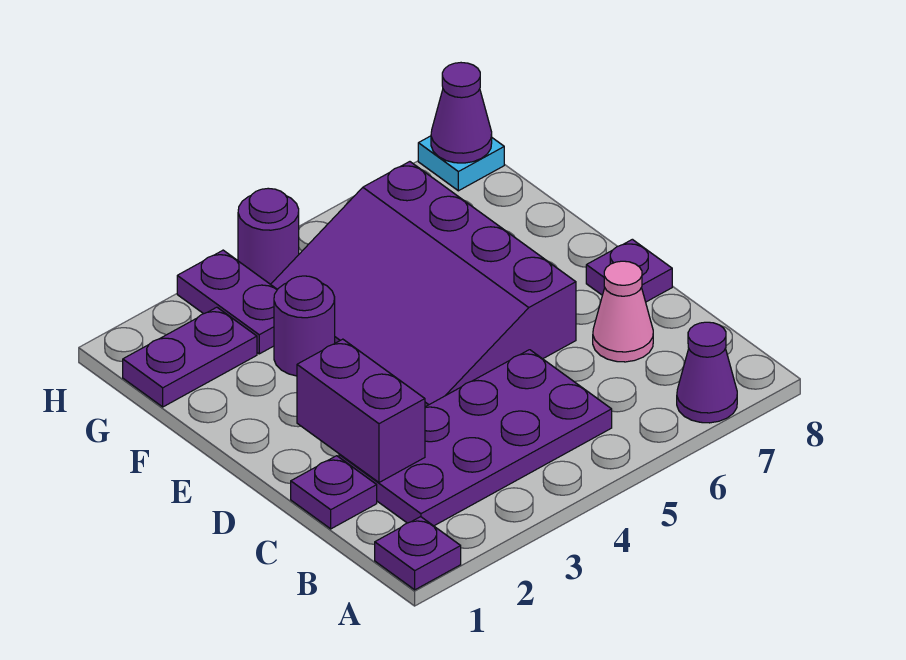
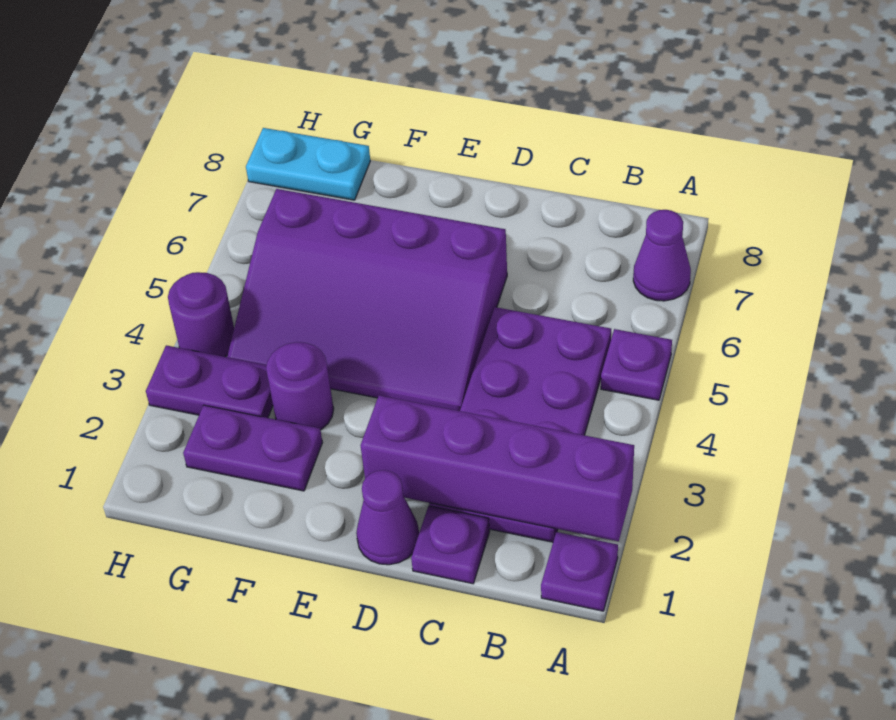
purple 1x2 brick [297,339,425,482] -> purple 1x4 brick [361,395,634,541]
pink 1x1 cone [593,261,653,362] -> none
purple 1x1 plate [586,239,672,302] -> purple 1x1 plate moved to [601,329,672,400]
purple 1x2 plate [123,307,257,407] -> purple 1x2 plate turned to [183,405,322,491]
cyan 1x1 plate [418,136,504,191] -> cyan 1x2 plate [246,128,370,200]
purple 1x1 cone [431,63,492,163] -> purple 1x1 cone moved to [356,470,419,565]

